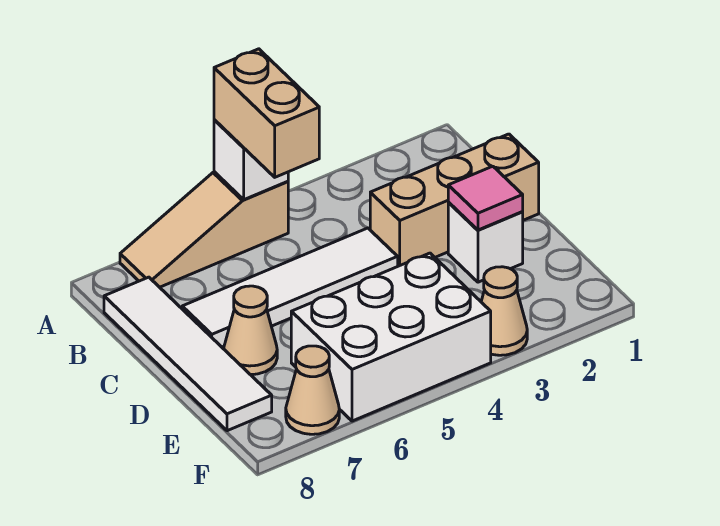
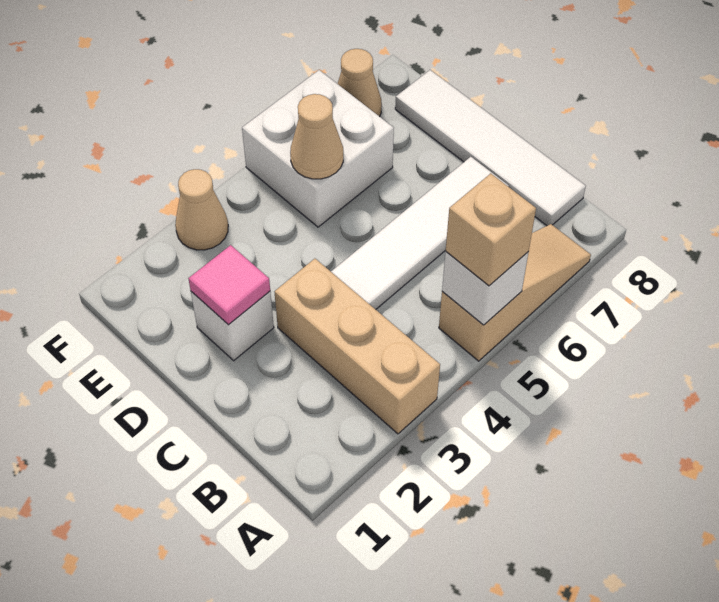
tan 1x2 brick [214,49,319,177] -> tan 1x1 brick [446,173,536,286]
tan 1x3 brick [370,134,539,266] -> tan 1x3 brick turned to [275,259,440,434]
tan 1x1 cone [224,286,277,375] -> tan 1x1 cone moved to [290,94,343,179]
white 2x3 brick [291,253,491,421] -> white 2x2 brick [242,70,394,227]

